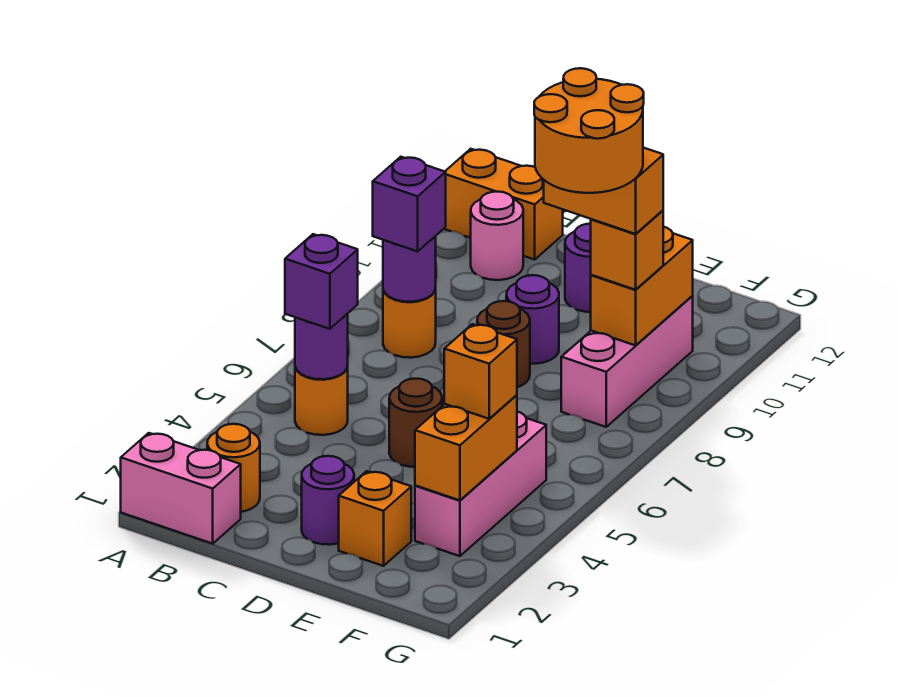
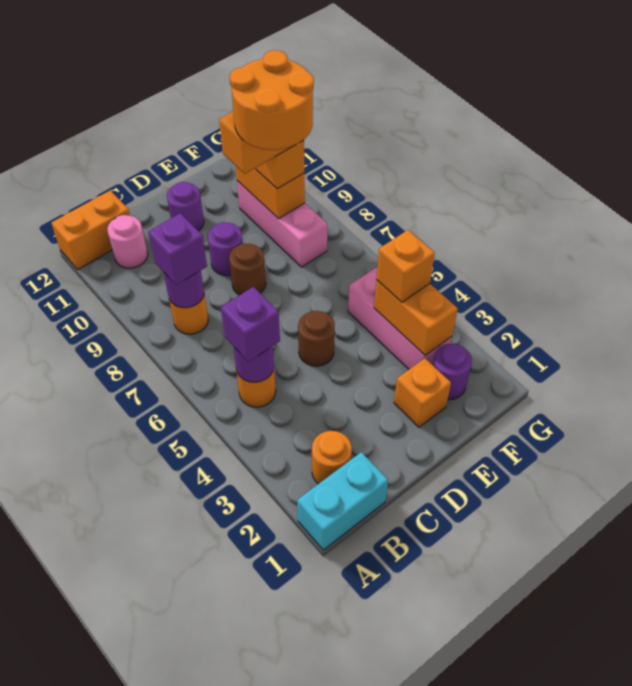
pink 1x2 brick [121,433,241,544] -> cyan 1x2 brick [297,452,388,550]
purple 1x1 round brick [302,456,354,545] -> purple 1x1 round brick moved to [433,344,472,400]

